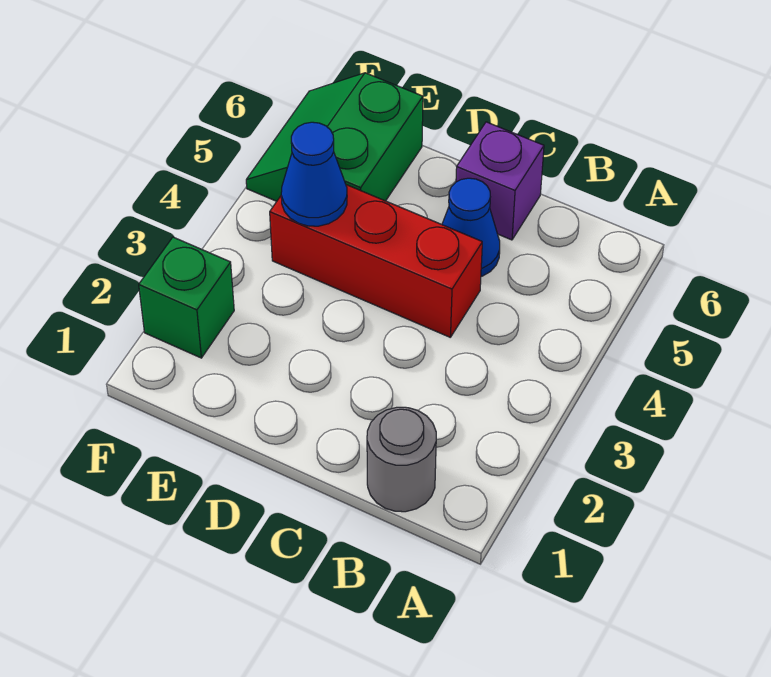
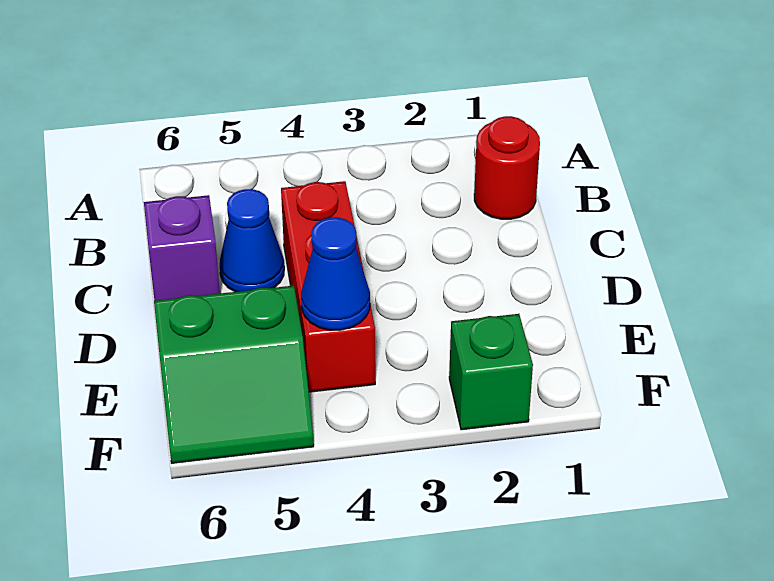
grey 1x1 round brick [367,407,436,512] -> red 1x1 round brick [474,116,540,219]

